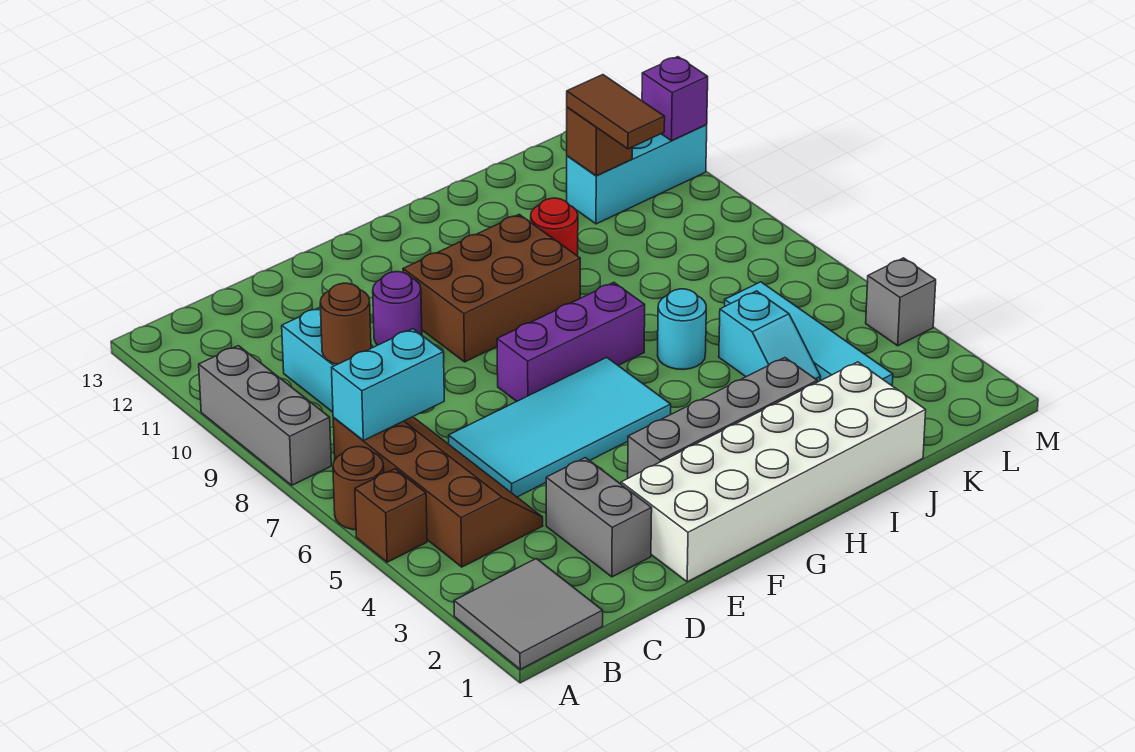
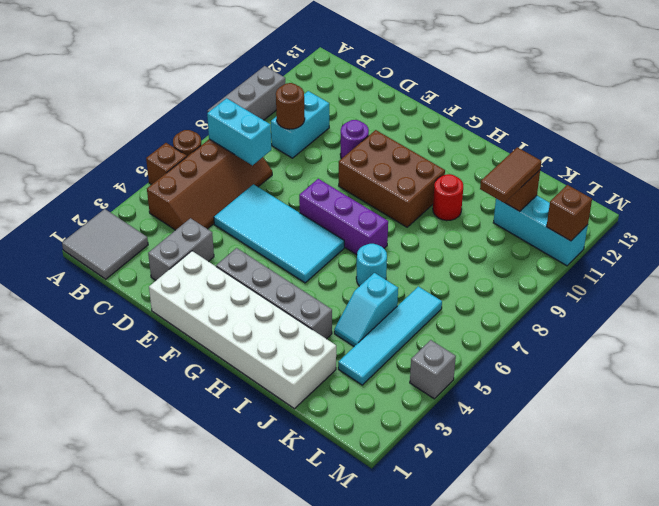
purple 1x1 brick [642,57,708,141] -> brown 1x1 brick [547,185,592,241]

